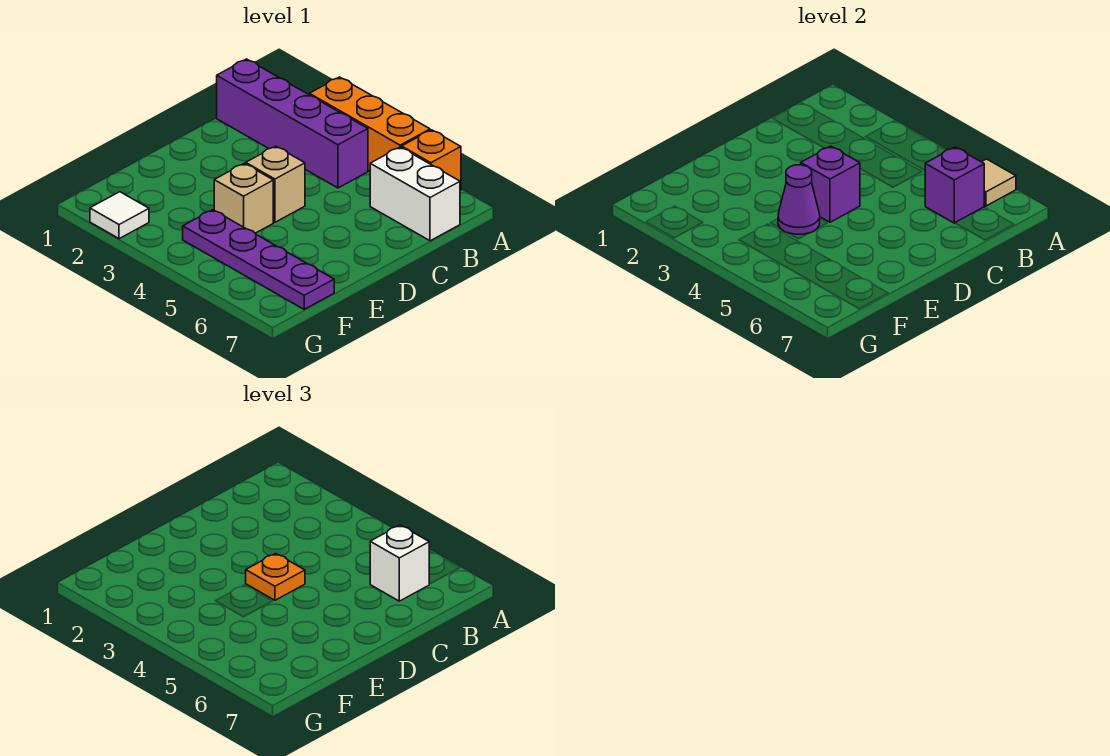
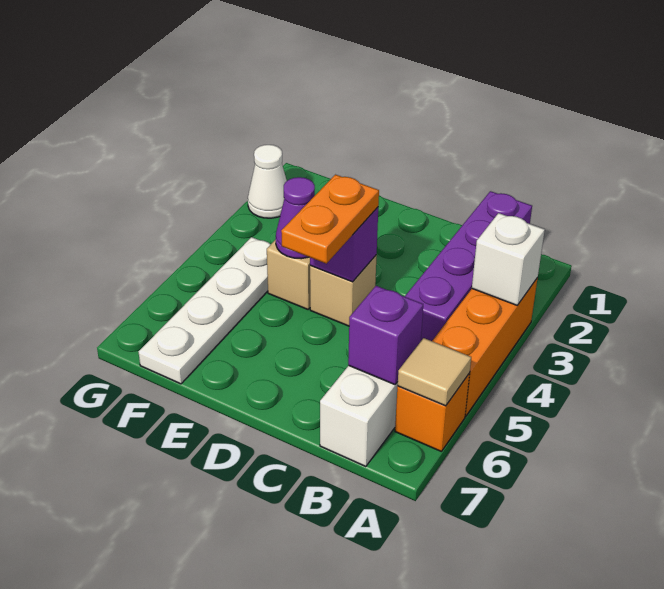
white 1x1 brick [370,525,429,601] -> white 1x1 brick moved to [472,213,545,305]
orange 1x1 plate [246,553,305,600] -> orange 1x2 plate [281,175,379,264]
purple 1x4 plate [183,210,334,309] -> white 1x4 plate [139,237,271,384]
white 1x1 tile [90,192,149,239] -> white 1x1 cone [248,145,287,218]

